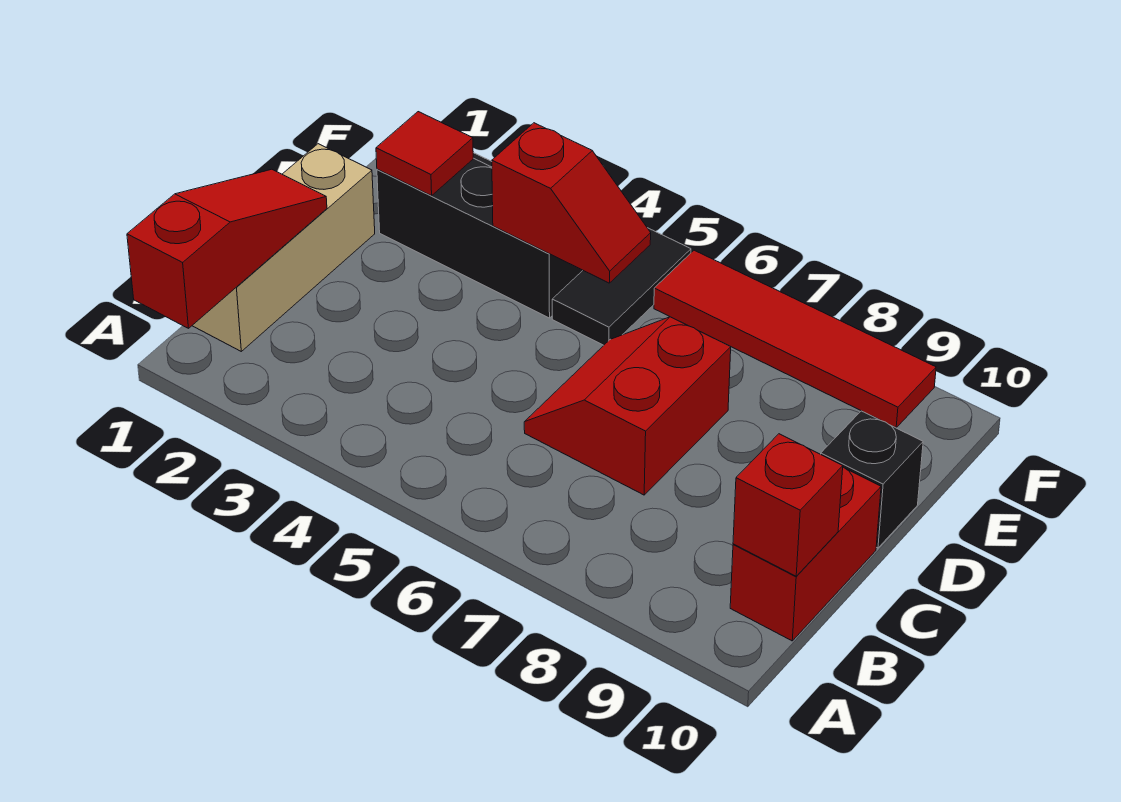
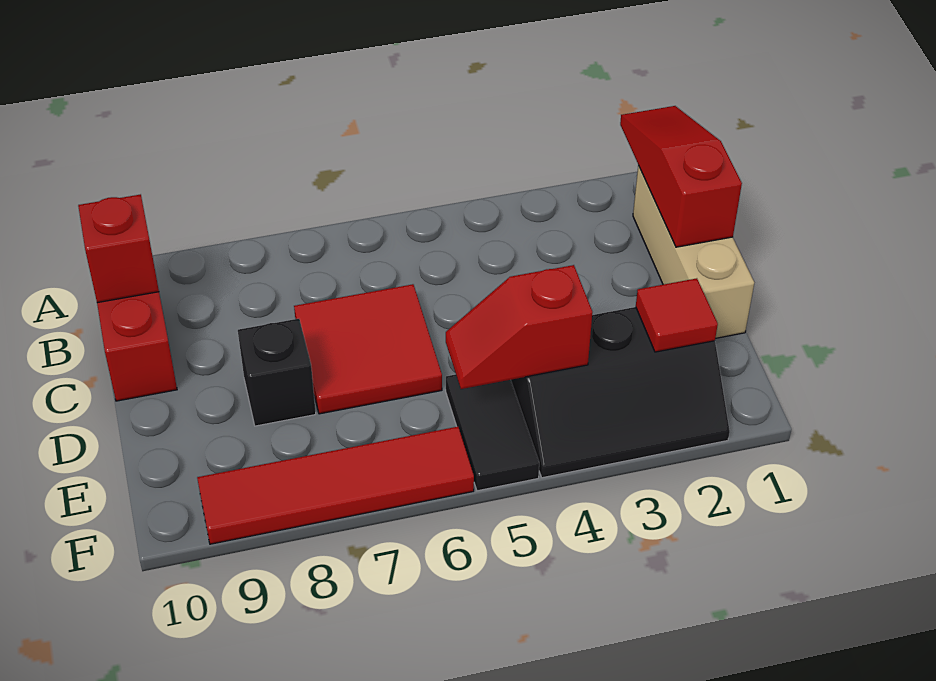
red 1x3 slope [127,169,327,328] -> red 1x3 slope turned to [620,106,742,247]
red 2x2 slope [524,317,731,495] -> red 2x2 tile [294,284,442,414]
black 1x1 brick [821,411,923,548] -> black 1x1 brick moved to [238,319,316,426]

